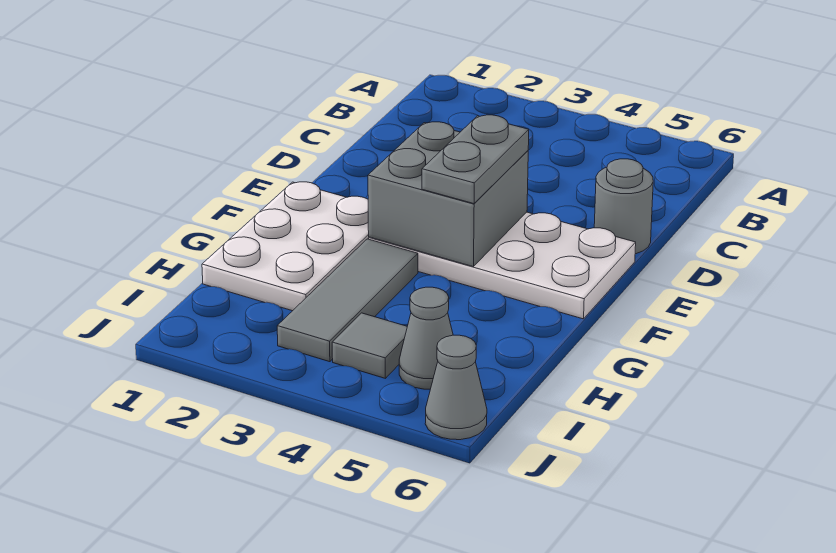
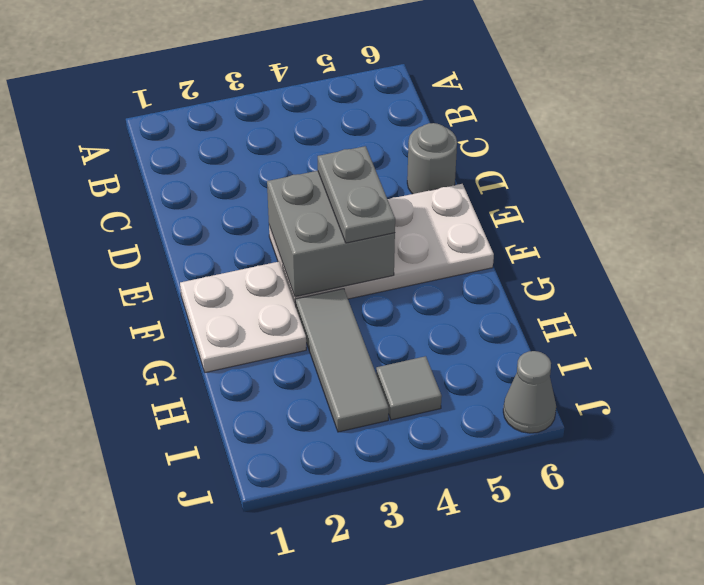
white 2x3 plate [202,182,369,311] -> white 2x2 plate [180,262,306,373]
grey 1x1 cone [399,287,453,389] -> none

